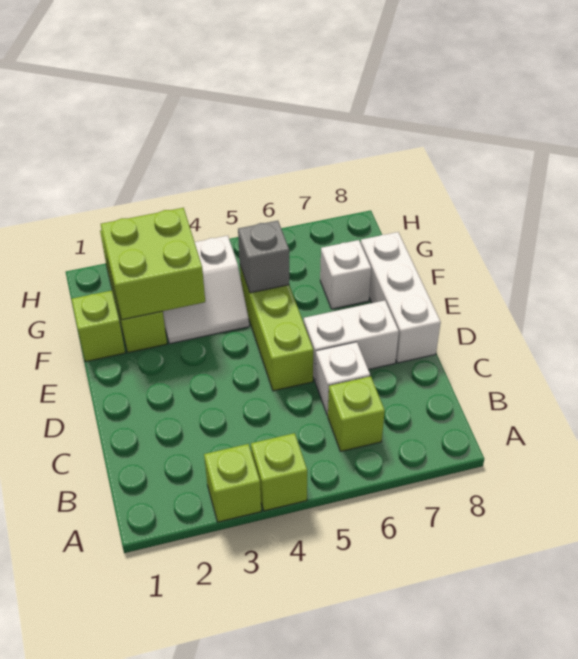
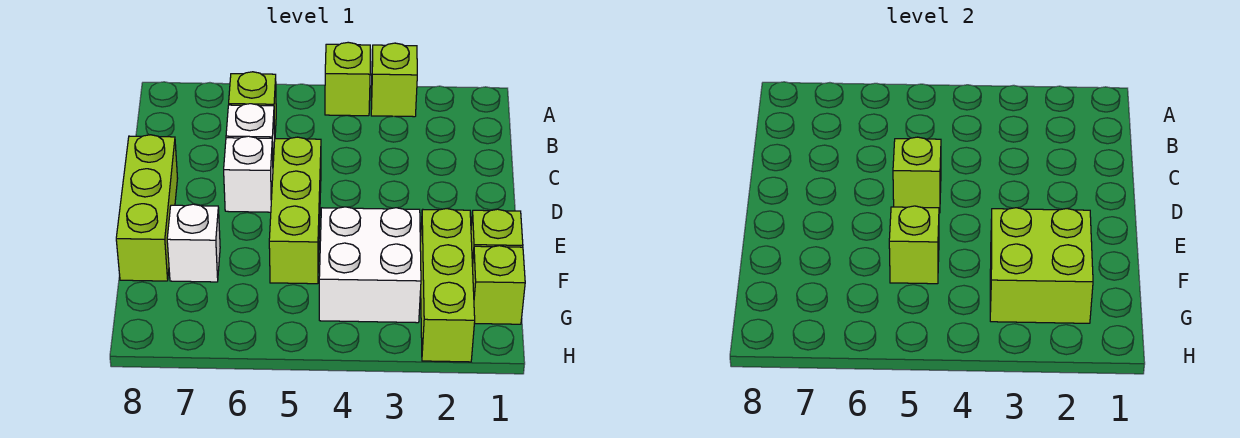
none -> lime 1x1 brick [893,137,941,213]
white 1x2 brick [304,300,399,381] -> white 1x1 brick [224,136,273,212]
white 1x3 brick [361,232,441,363] -> lime 1x3 brick [116,135,178,281]
white 2x2 slope [163,236,249,344] -> white 2x2 brick [319,207,421,323]
grey 1x1 brick [238,221,289,293] -> lime 1x1 brick [889,206,939,284]
none -> lime 1x1 brick [472,246,525,324]

